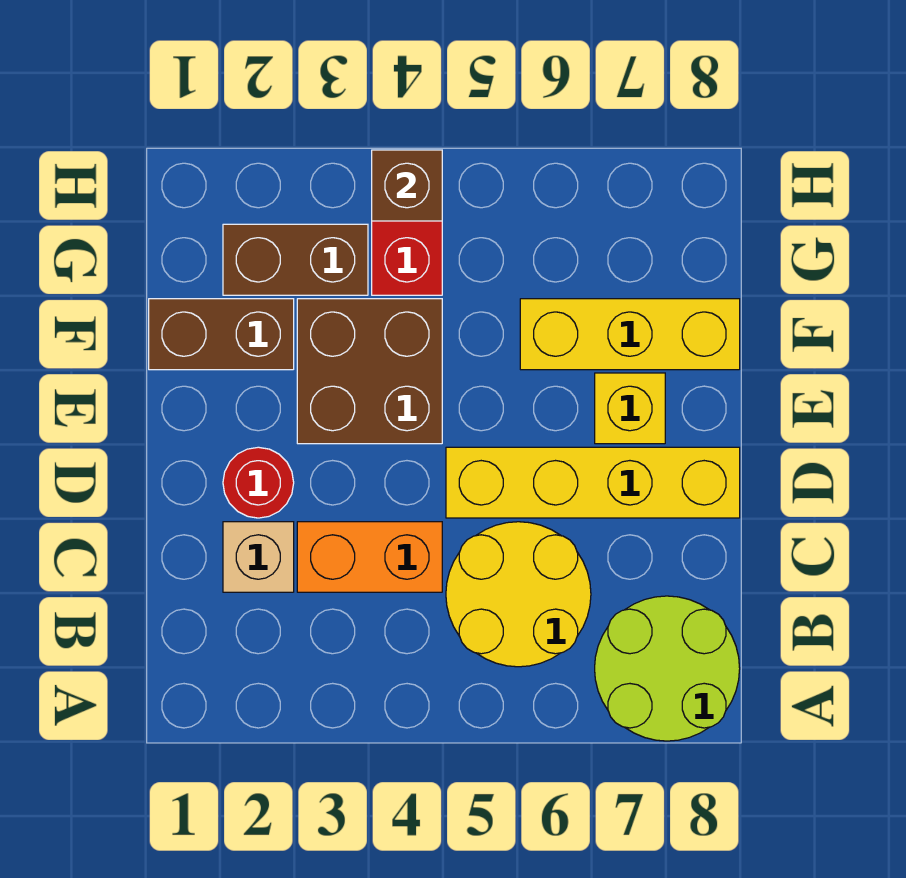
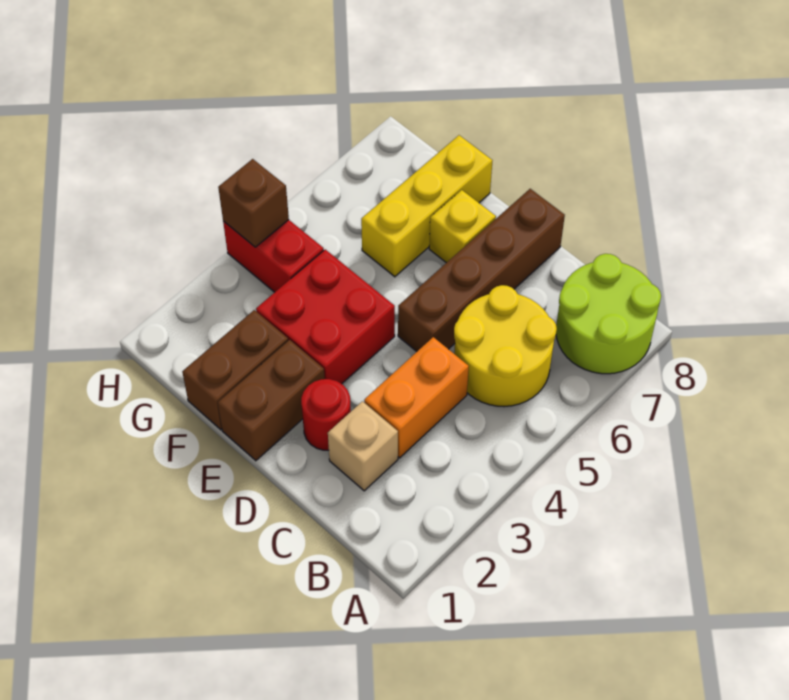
yellow 1x4 brick [446,447,740,518] -> brown 1x4 brick [398,189,565,351]
brown 2x2 brick [297,299,442,444] -> red 2x2 brick [256,249,395,384]
brown 1x2 brick [223,224,368,295] -> brown 1x2 brick moved to [218,340,325,461]

